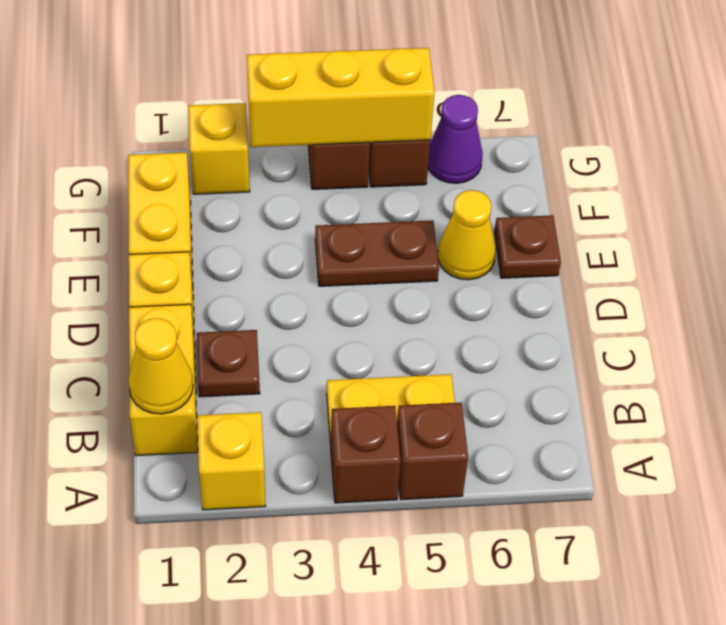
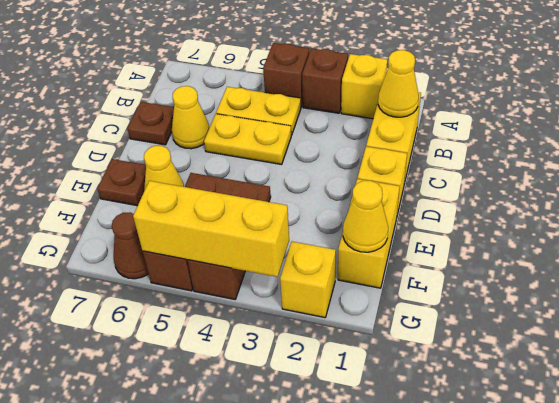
brown 1x1 brick [397,403,468,500] -> brown 1x1 brick moved to [302,48,348,113]
brown 1x1 plate [197,330,260,397] -> brown 1x1 plate moved to [128,102,174,145]
none -> yellow 1x2 plate [204,114,291,164]
none -> yellow 1x1 cone [172,86,210,149]
none -> yellow 1x1 cone [343,181,388,252]
purple 1x1 cone [428,95,483,183] -> brown 1x1 cone [112,212,149,279]

